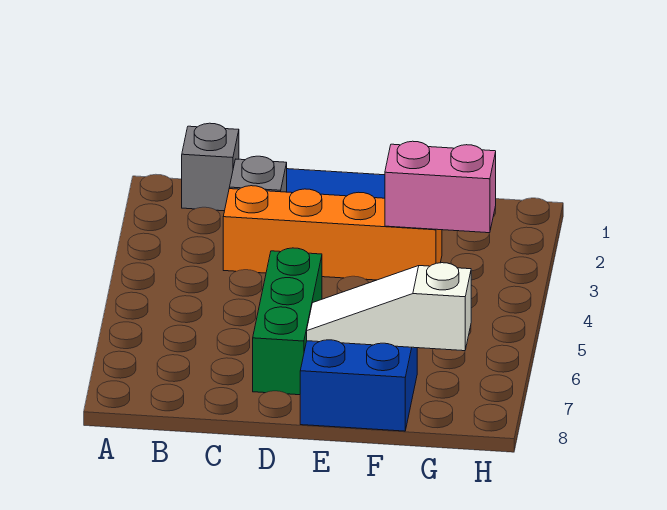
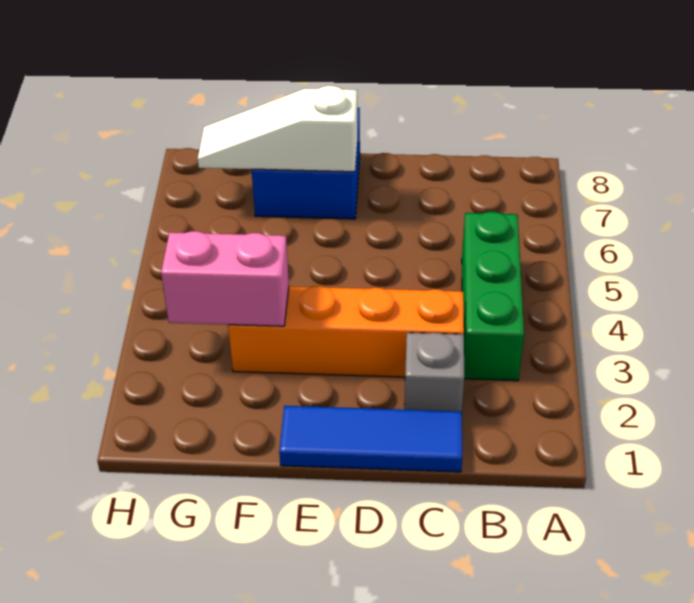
grey 1x1 brick [182,123,239,211] -> none
green 1x3 brick [253,248,322,395] -> green 1x3 brick moved to [462,212,524,381]
white 1x3 slope [307,263,471,351] -> white 1x3 slope turned to [198,86,357,172]

